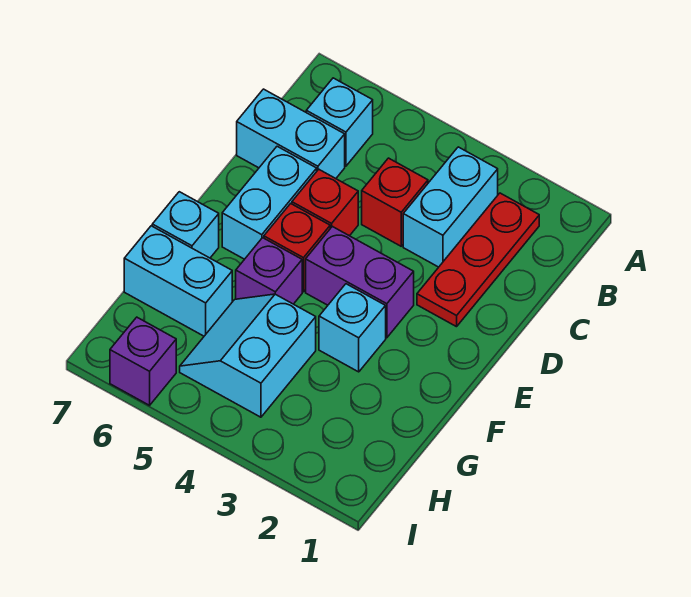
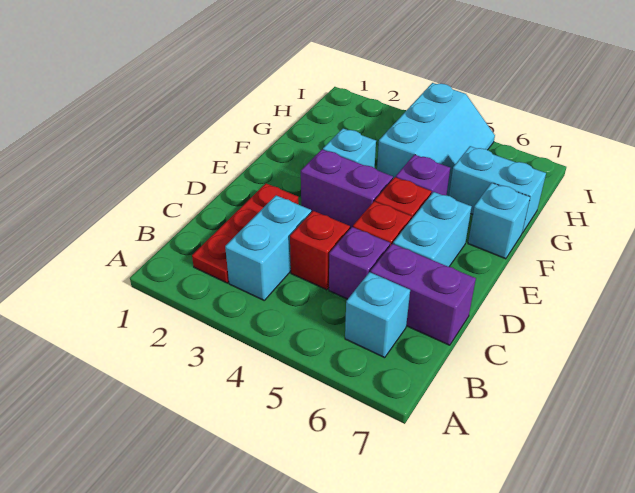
cyan 1x2 brick [237,89,345,178] -> purple 1x2 brick [371,244,476,345]
cyan 2x2 slope [180,294,316,417] -> cyan 2x3 slope [377,83,495,196]
purple 1x1 brick [110,317,176,405] -> purple 1x1 brick moved to [329,227,390,299]

